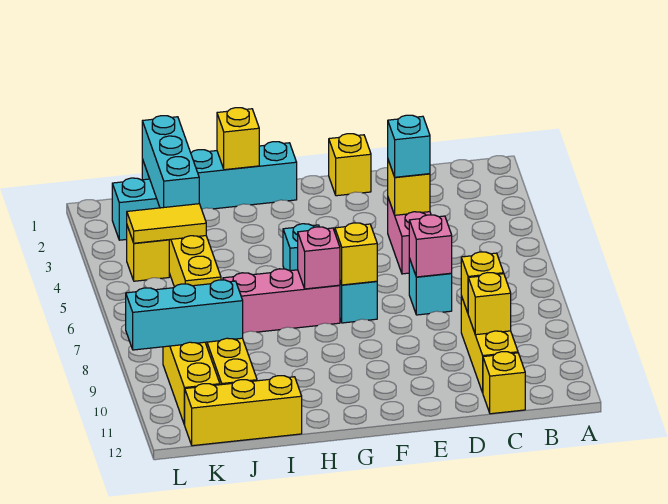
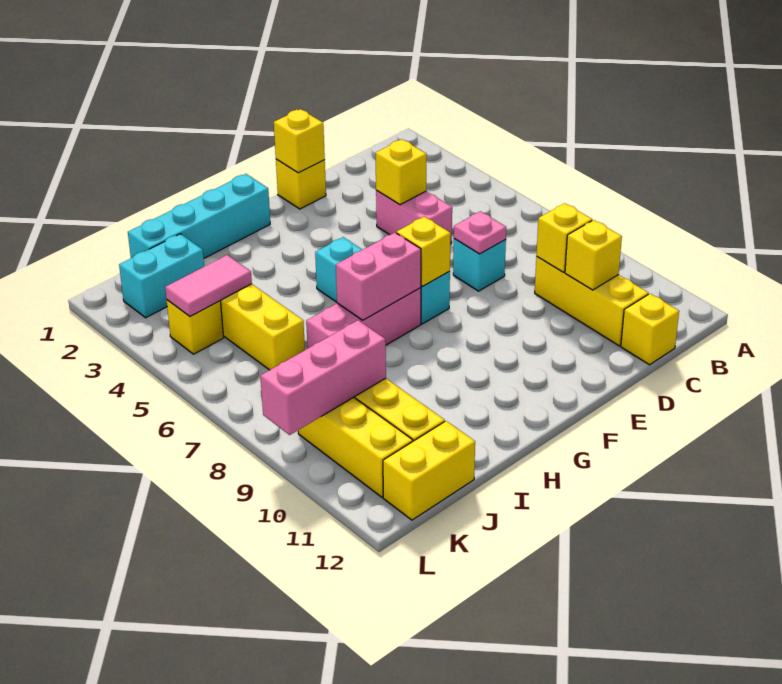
cyan 1x1 brick [388,115,430,177] -> none
pink 1x1 brick [409,215,452,277] -> pink 1x1 plate [454,211,506,254]
pink 1x1 brick [298,227,340,289] -> pink 1x2 brick [336,233,421,320]
yellow 1x1 brick [217,108,259,170] -> yellow 1x1 brick moved to [274,109,325,173]
yellow 1x3 brick [185,376,302,446] -> yellow 1x2 brick [383,421,475,520]
cyan 1x3 brick [142,116,199,208] -> none
yellow 1x2 tile [127,204,206,243] -> pink 1x2 tile [165,255,252,317]
cyan 1x3 brick [126,280,243,350] -> pink 1x3 brick [260,320,386,435]

